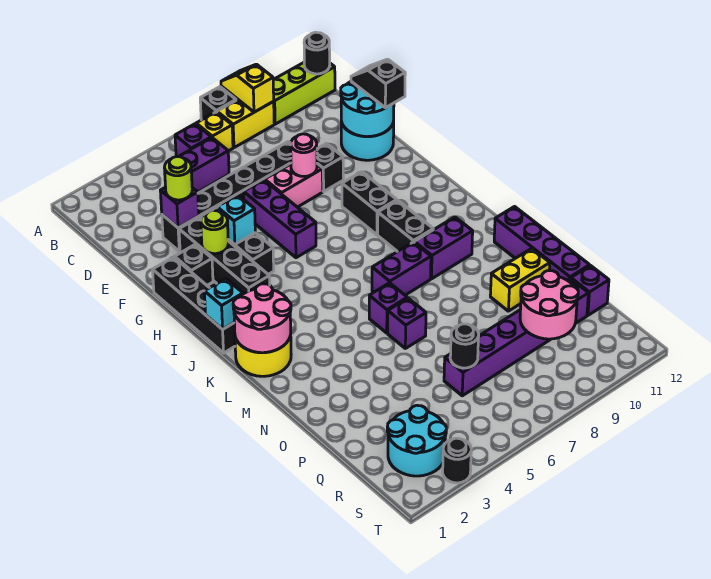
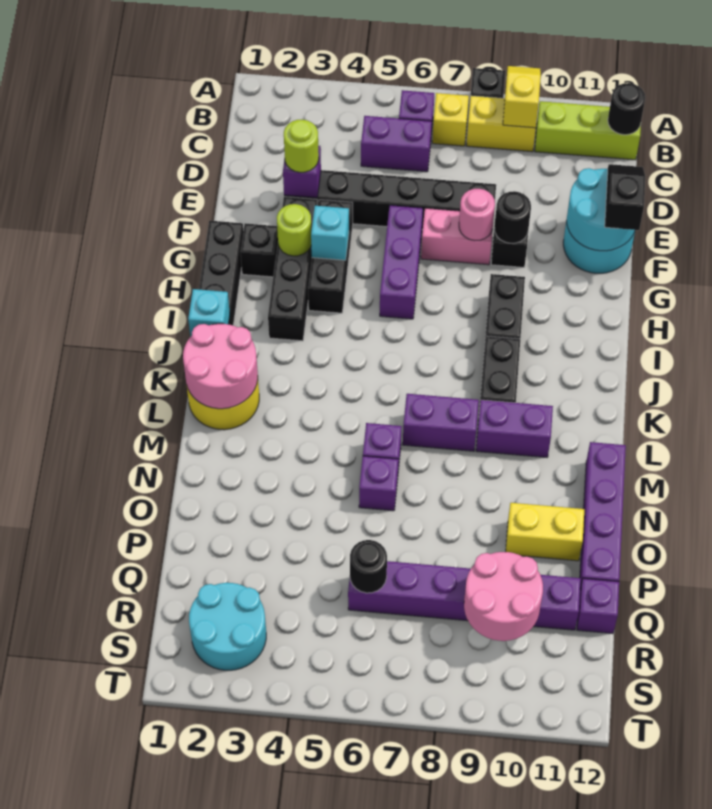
black 1x1 round brick [443,438,471,483] -> black 1x1 round brick moved to [494,191,531,243]

